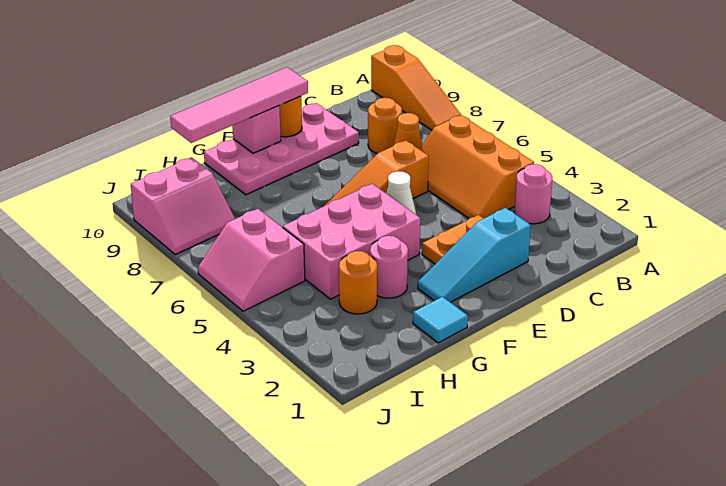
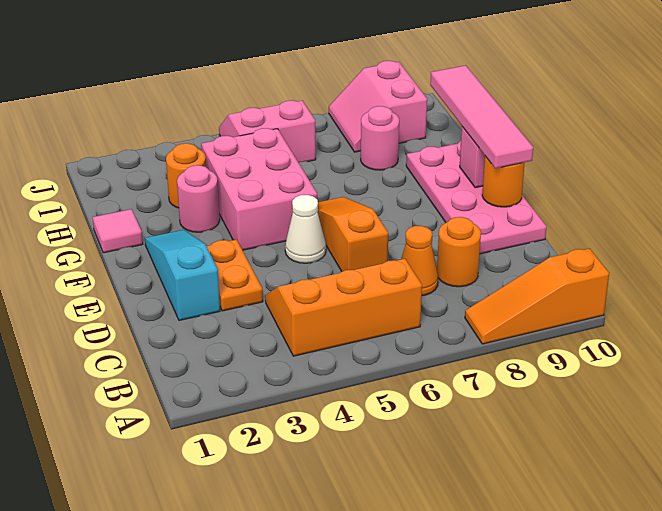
pink 1x1 round brick [514,164,552,224] -> pink 1x1 round brick moved to [361,106,399,170]
cyan 1x1 tile [413,297,468,343] -> pink 1x1 tile [93,209,143,253]

